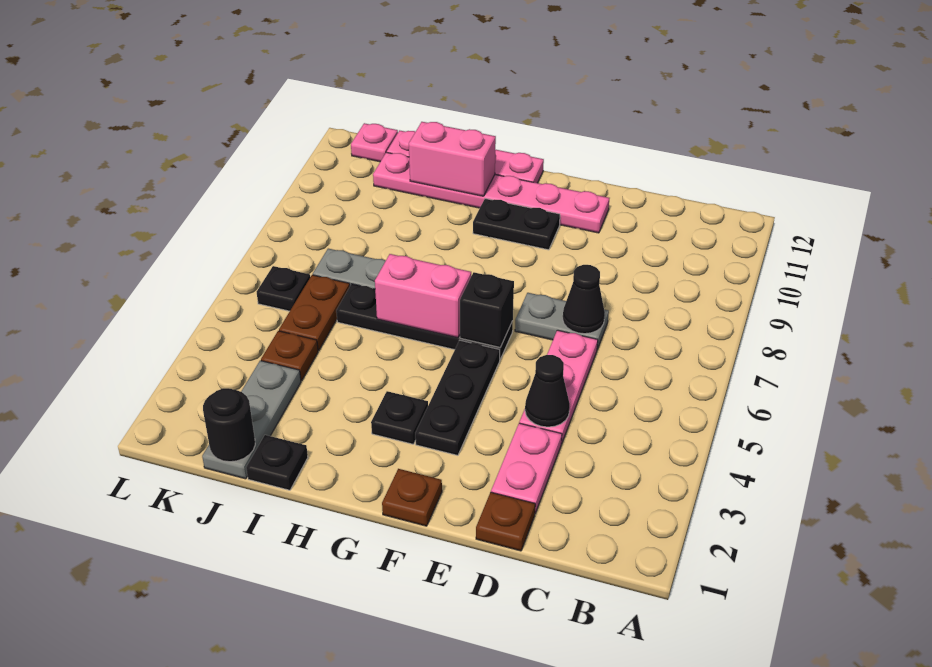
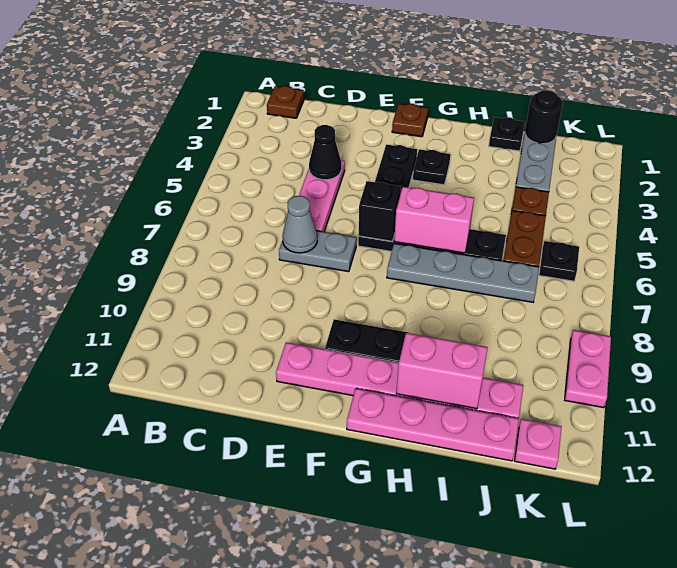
brown 1x1 plate [476,492,535,551] -> brown 1x1 plate moved to [267,86,304,118]
pink 1x2 plate [491,423,562,513] -> pink 1x2 plate moved to [565,330,611,408]
black 1x1 cone [563,265,605,334] -> grey 1x1 cone [282,196,317,253]

